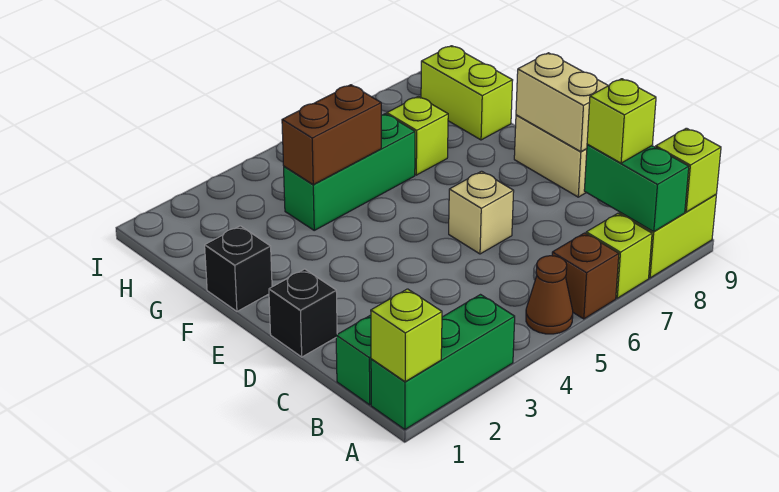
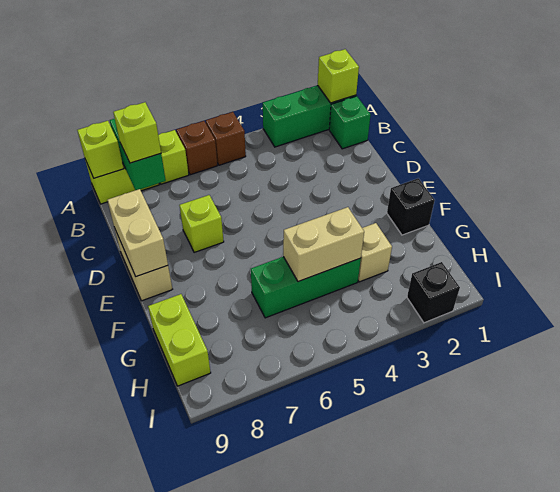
brown 1x1 cone [526,256,573,334] -> brown 1x1 brick [206,112,246,165]
black 1x1 brick [269,269,337,357] -> black 1x1 brick moved to [407,262,460,323]
tan 1x1 brick [449,171,514,254] -> tan 1x1 brick moved to [358,223,392,282]
brown 1x2 brick [282,85,381,185] -> tan 1x2 brick [283,207,364,282]
lime 1x1 brick [387,96,448,175] -> lime 1x1 brick moved to [179,195,224,253]

